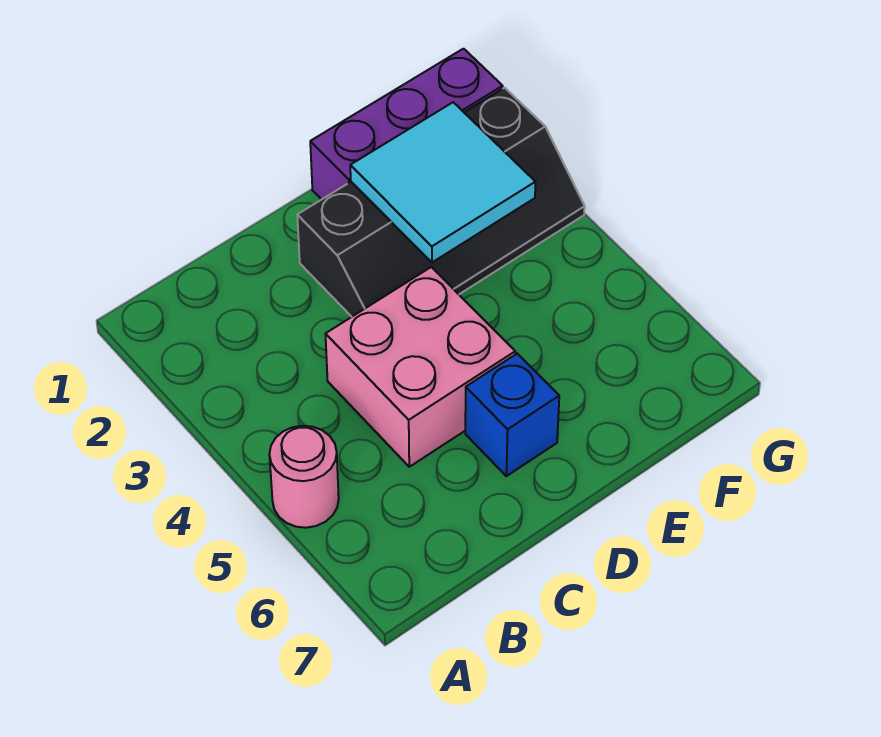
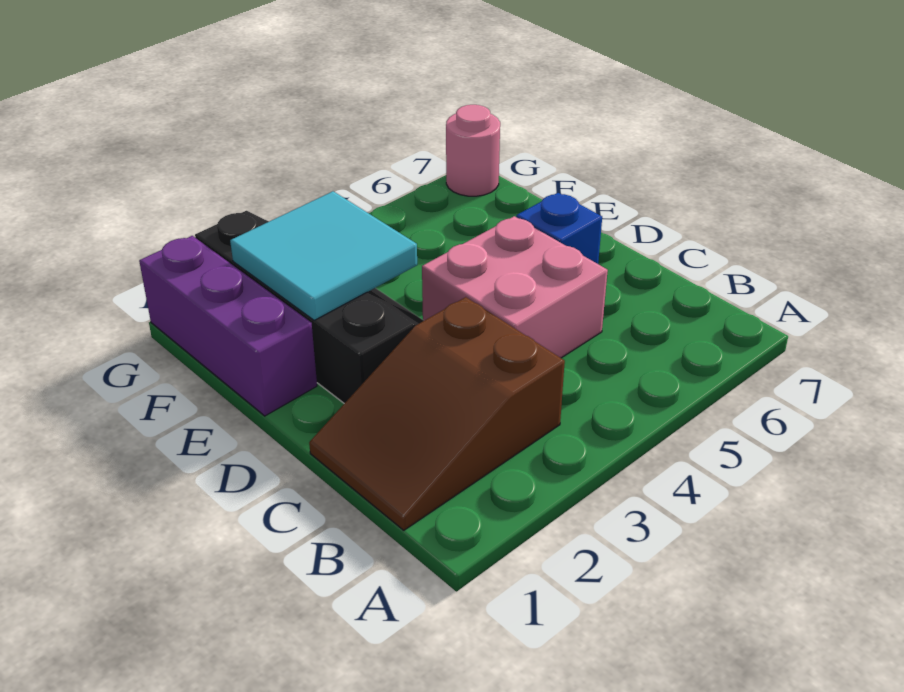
pink 1x1 round brick [269,426,339,528] -> pink 1x1 round brick moved to [446,105,500,196]
none -> brown 2x3 slope [309,297,565,530]

